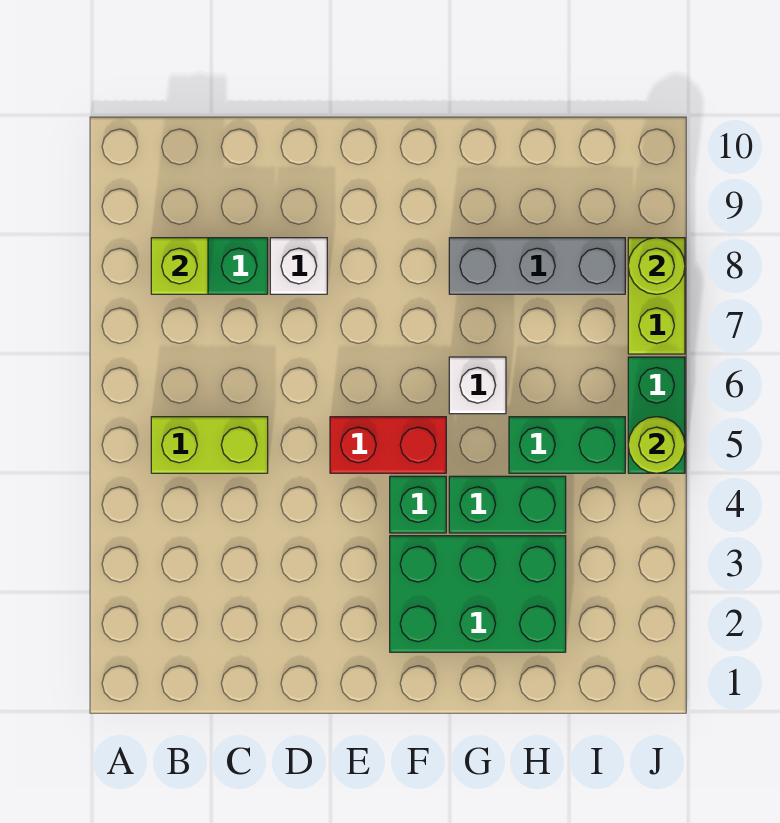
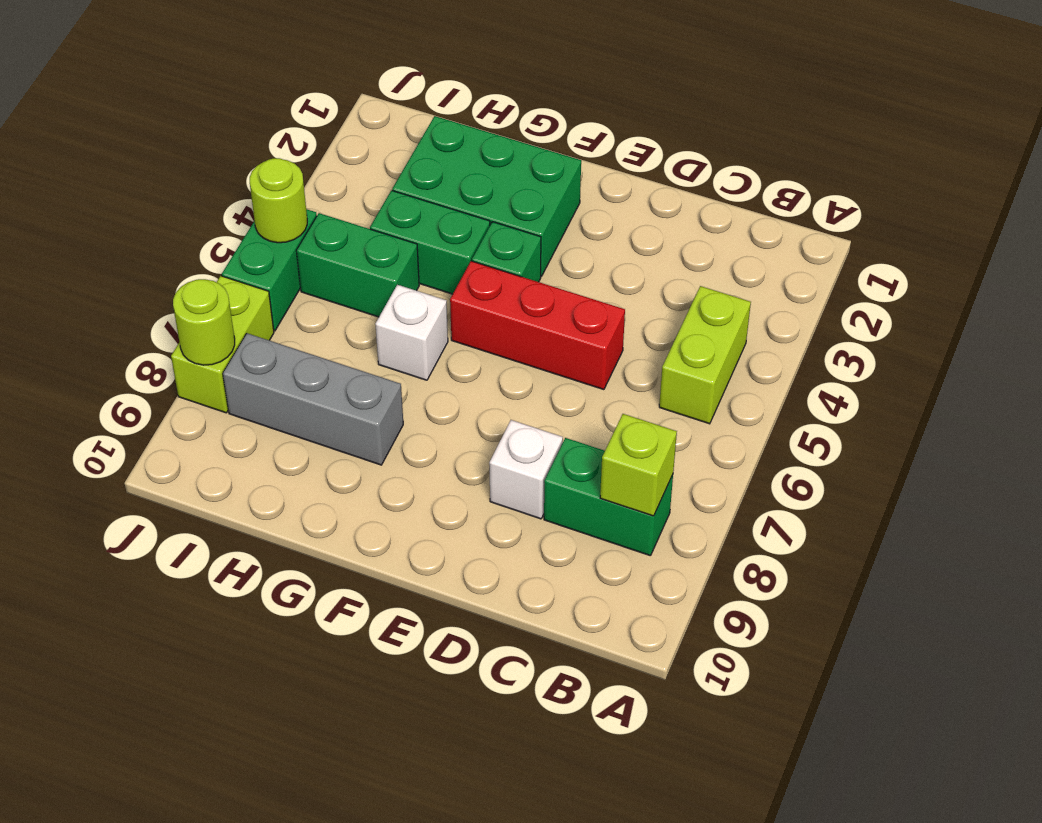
lime 1x2 brick [151,417,268,473] -> lime 1x2 brick turned to [659,286,751,424]
red 1x2 brick [330,417,446,473] -> red 1x3 brick [450,261,625,390]

